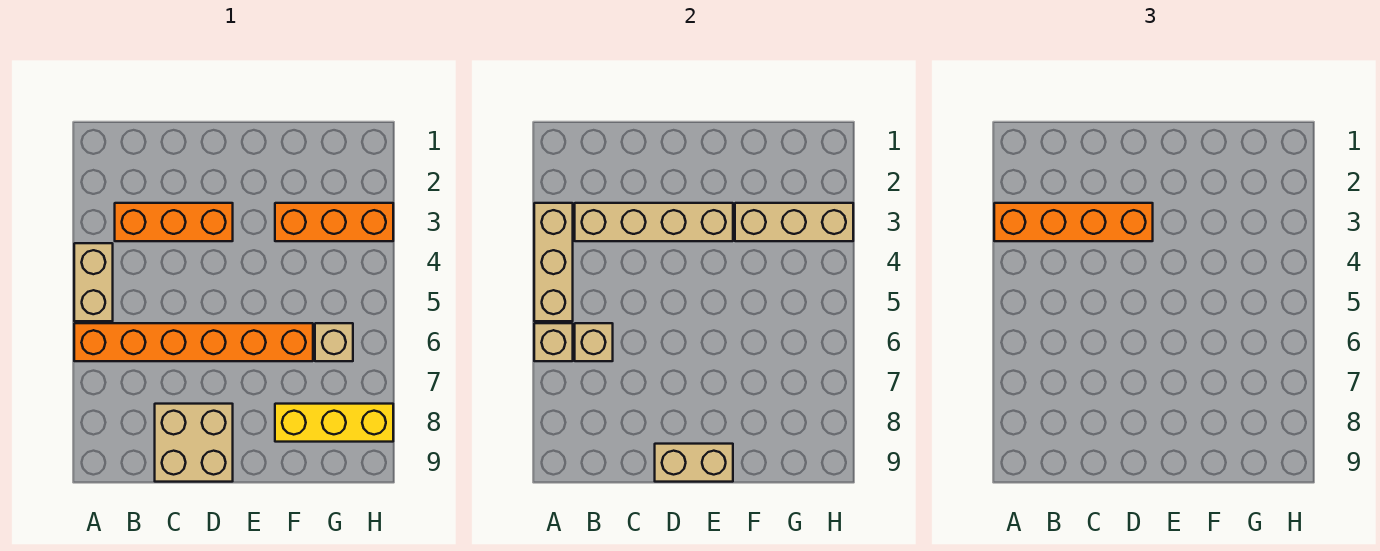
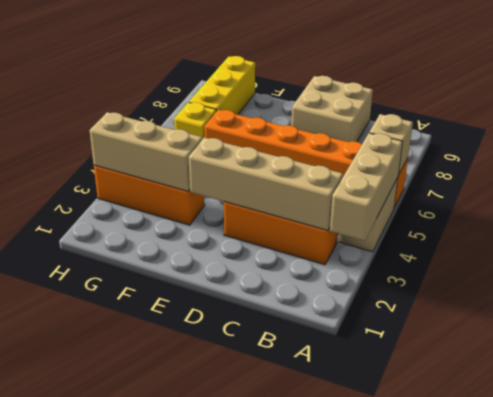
orange 1x4 brick [994,203,1153,241] -> none
tan 1x1 brick [575,323,613,361] -> none
tan 1x2 brick [655,444,733,482] -> none
yellow 1x3 brick [275,404,393,442] -> yellow 1x3 brick turned to [189,56,255,115]
tan 1x1 brick [315,323,353,361] -> yellow 1x1 brick [174,102,216,138]

